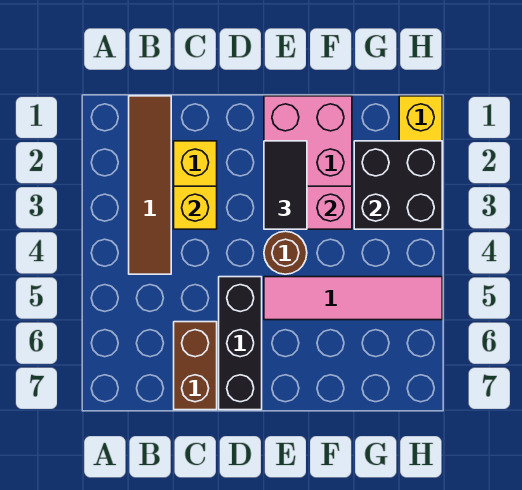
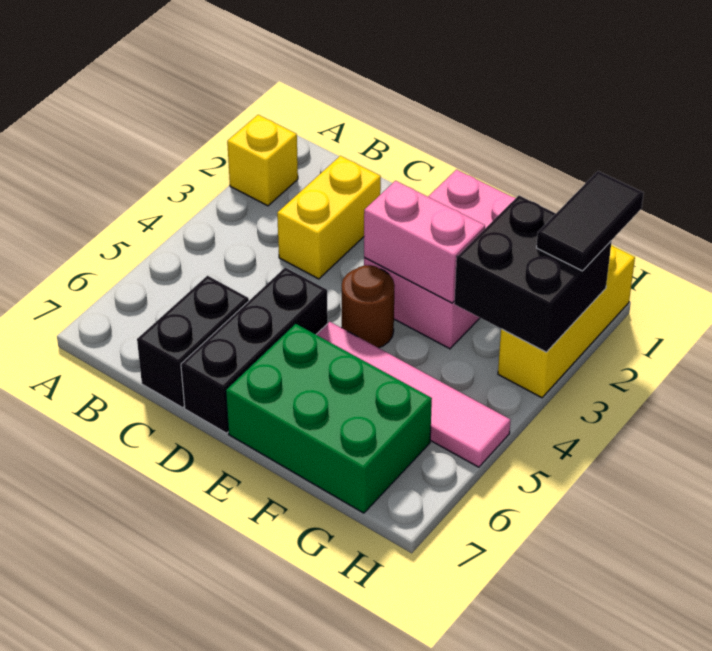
brown 1x4 tile [129,96,171,274] -> none
yellow 1x1 brick [174,186,217,229] -> yellow 1x1 brick moved to [227,115,298,206]
brown 1x2 brick [174,322,217,410] -> black 1x2 brick [137,276,249,408]
black 1x2 tile [264,141,307,229] -> black 1x2 tile moved to [536,171,644,271]
none -> green 2x3 brick [226,324,432,513]

